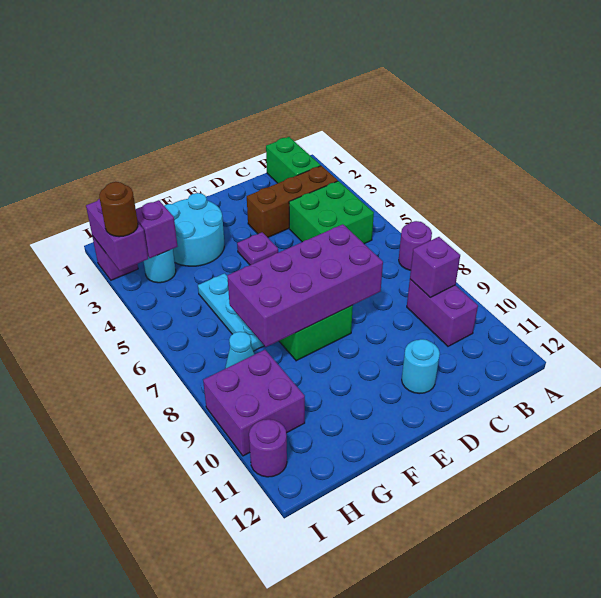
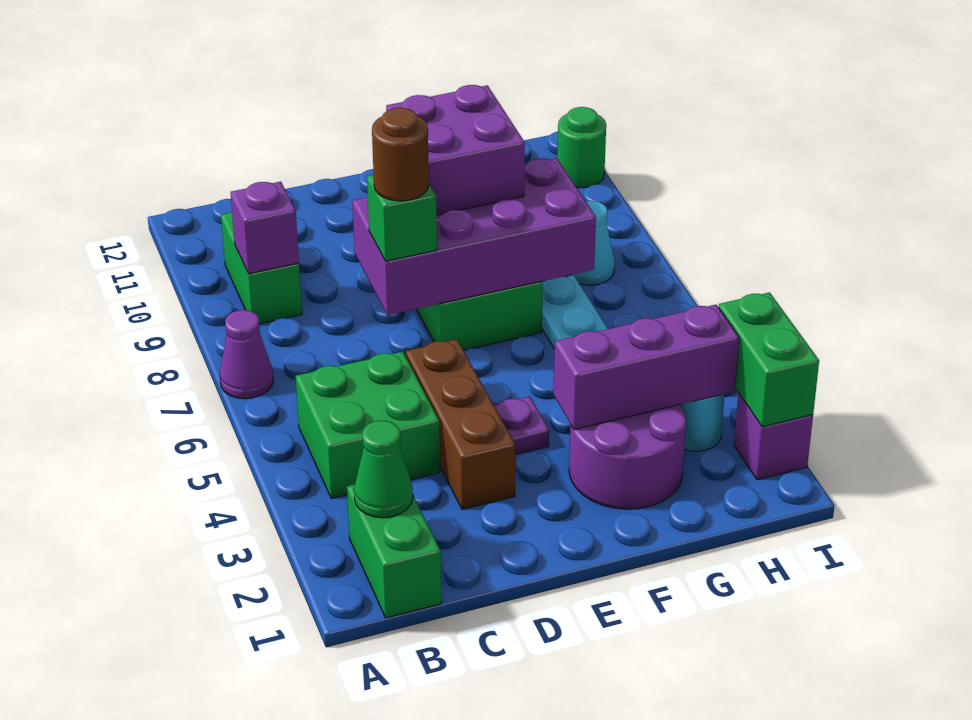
purple 1x1 round brick [399,221,432,270] -> purple 1x1 cone [220,310,274,399]
none -> green 1x1 cone [354,421,413,518]
brown 1x3 brick [247,166,338,237] -> brown 1x3 brick turned to [406,340,515,509]
purple 1x2 brick [407,279,478,346] -> green 1x2 brick [221,213,302,324]
none -> green 1x1 brick [367,175,437,261]
cyan 1x1 round brick [402,339,440,394] -> none
cyan 2x2 round brick [164,193,224,266] -> purple 2x2 round brick [569,404,686,509]
purple 1x1 brick [136,200,178,258] -> purple 1x3 brick [554,305,739,430]
purple 2x2 brick [203,350,305,456] -> purple 2x2 brick moved to [386,85,525,215]
purple 1x2 brick [86,199,148,271] -> green 1x2 brick [719,292,819,427]
brown 1x1 round brick [99,182,138,237] -> brown 1x1 round brick moved to [372,108,429,201]
purple 1x1 round brick [249,419,287,477] -> green 1x1 round brick [557,107,606,188]

